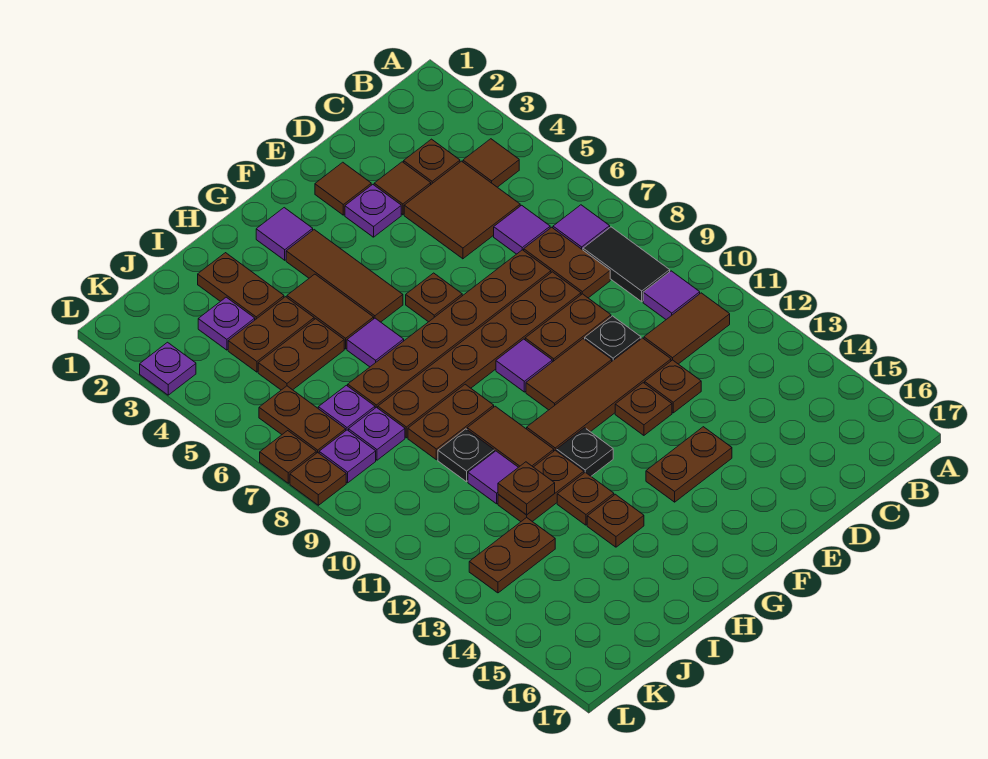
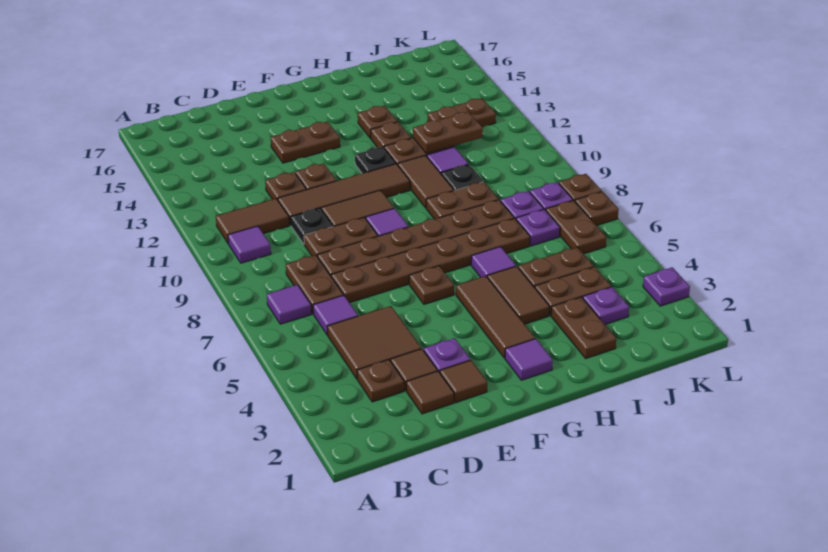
brown 1x1 tile [463,139,519,187] -> brown 1x1 tile moved to [406,371,454,414]
black 1x2 tile [583,227,670,302] -> none
brown 1x1 plate [498,462,555,515] -> brown 1x2 plate [413,112,483,154]

